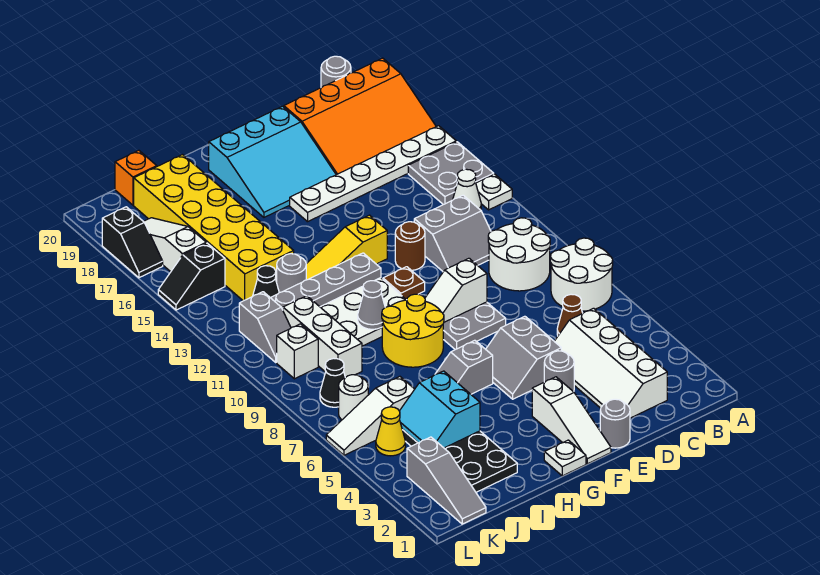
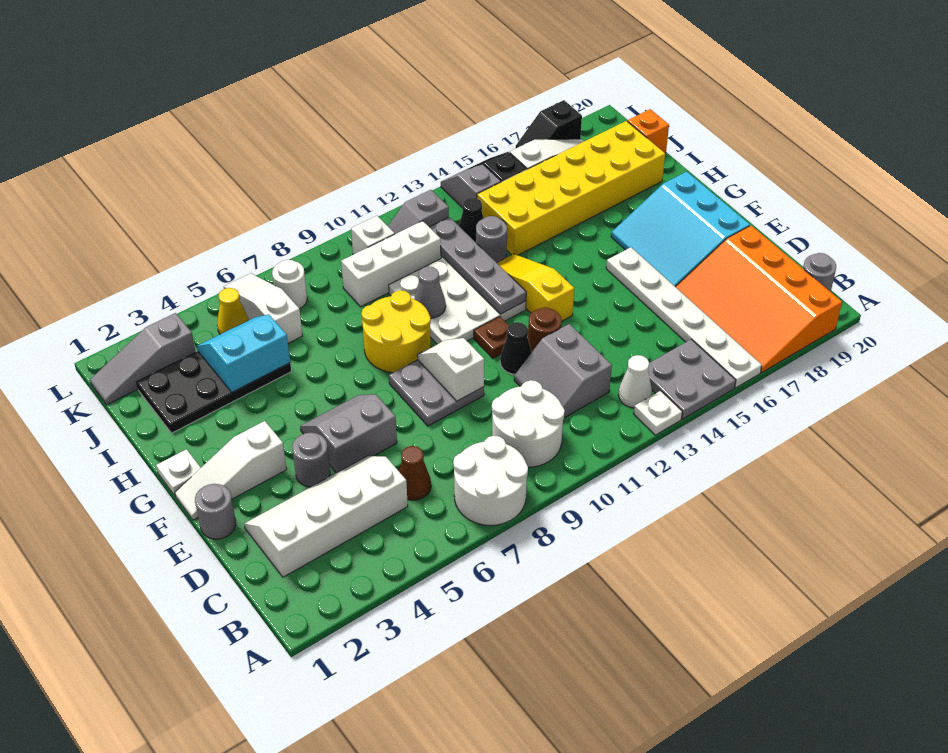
grey 1x2 slope [436,340,493,394] -> grey 1x2 slope moved to [441,164,501,208]
black 1x1 cone [320,358,345,407] -> black 1x1 cone moved to [500,322,532,374]

